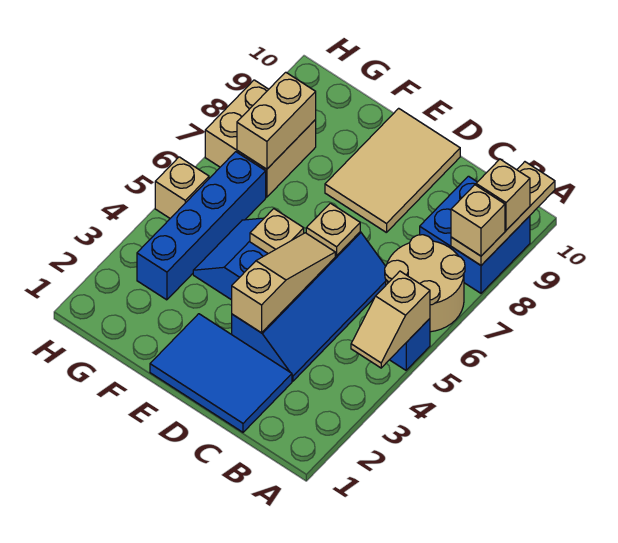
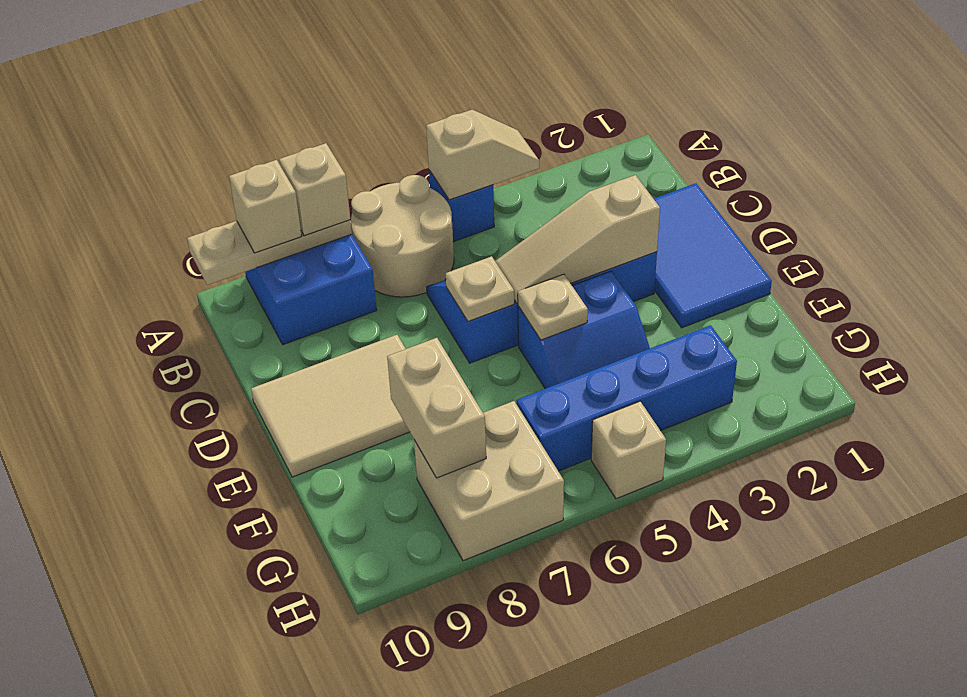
tan 1x2 brick [237,72,316,169] -> tan 1x2 brick turned to [387,338,486,478]

